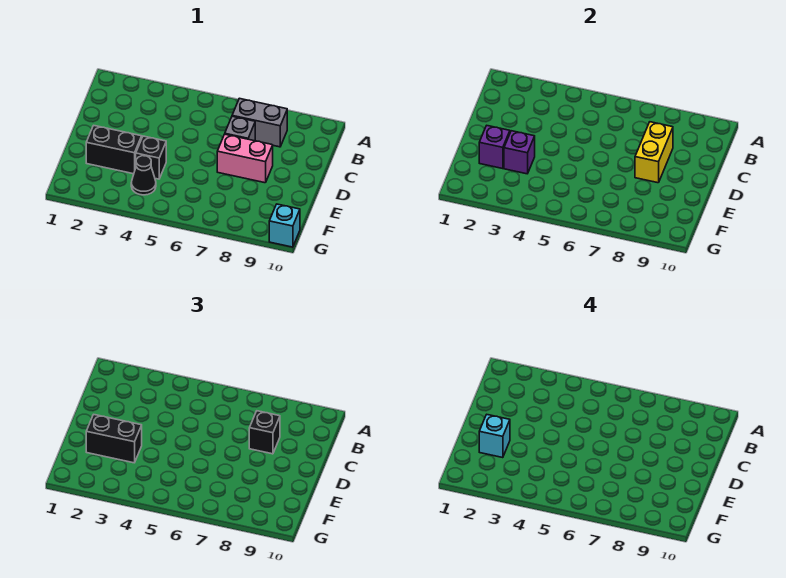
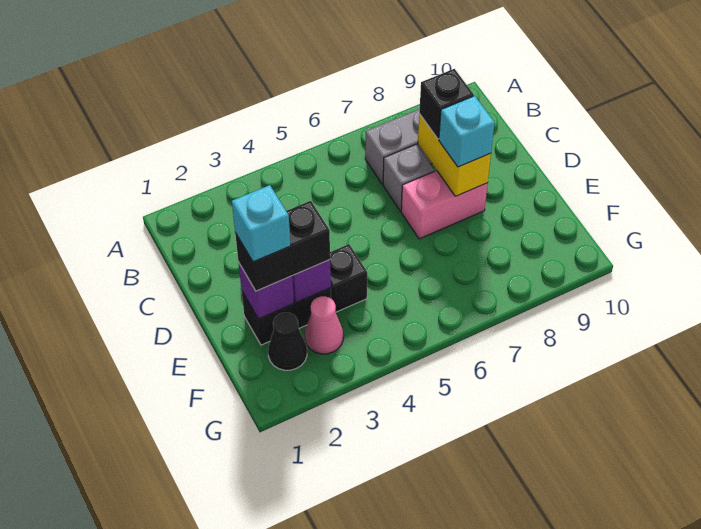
none -> pink 1x1 cone [305,296,343,354]
black 1x1 cone [131,156,156,195] -> black 1x1 cone moved to [268,313,307,370]
cyan 1x1 brick [269,204,300,247] -> cyan 1x1 brick moved to [439,96,495,167]

